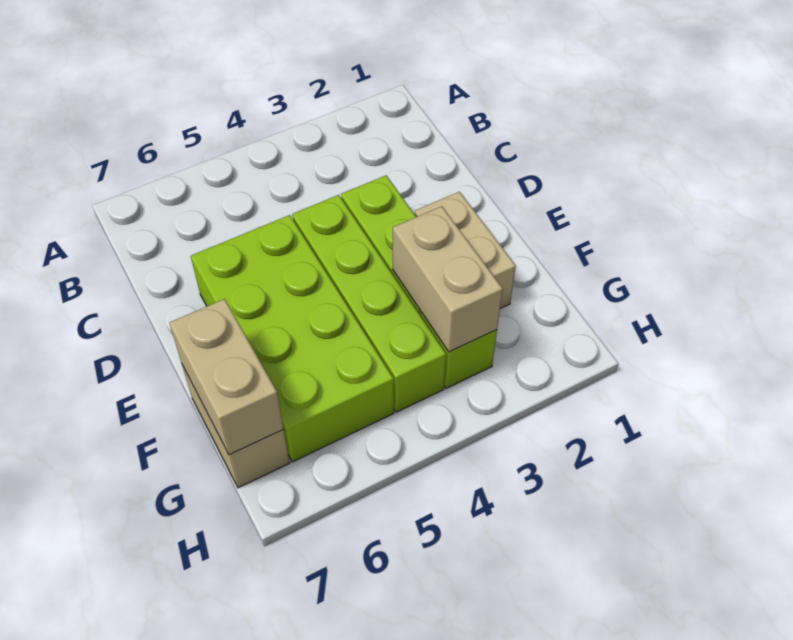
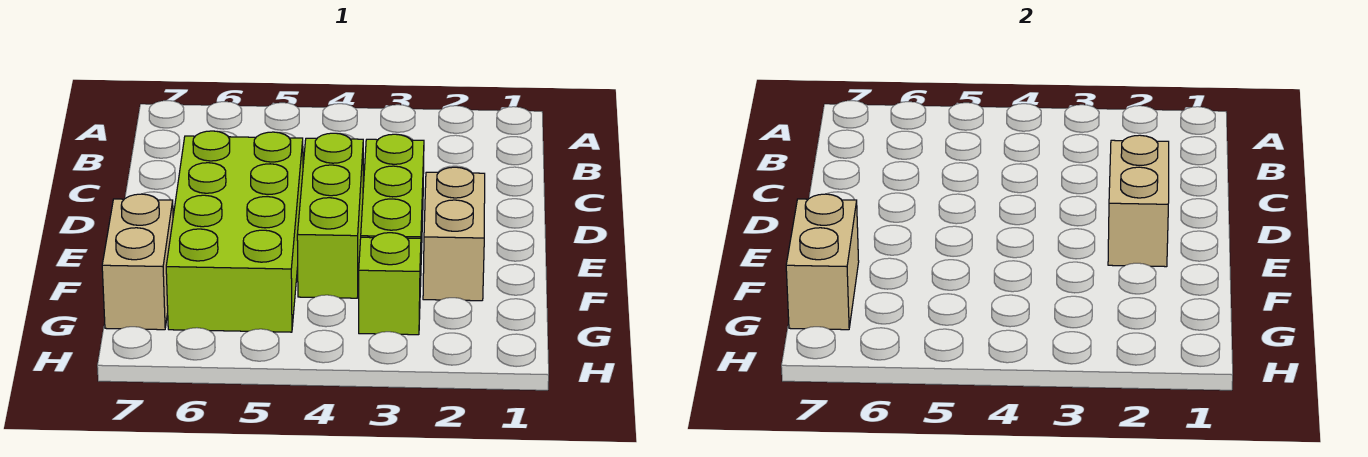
lime 1x4 brick [292,195,446,412] -> lime 1x3 brick [297,133,363,298]
tan 1x2 brick [393,206,503,352] -> tan 1x2 brick moved to [1108,135,1169,267]

